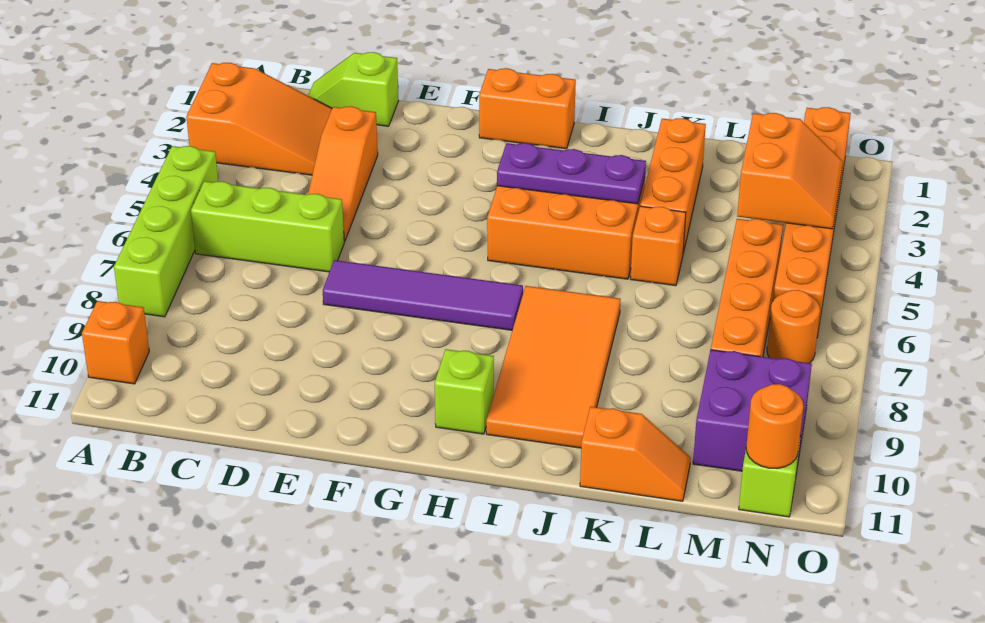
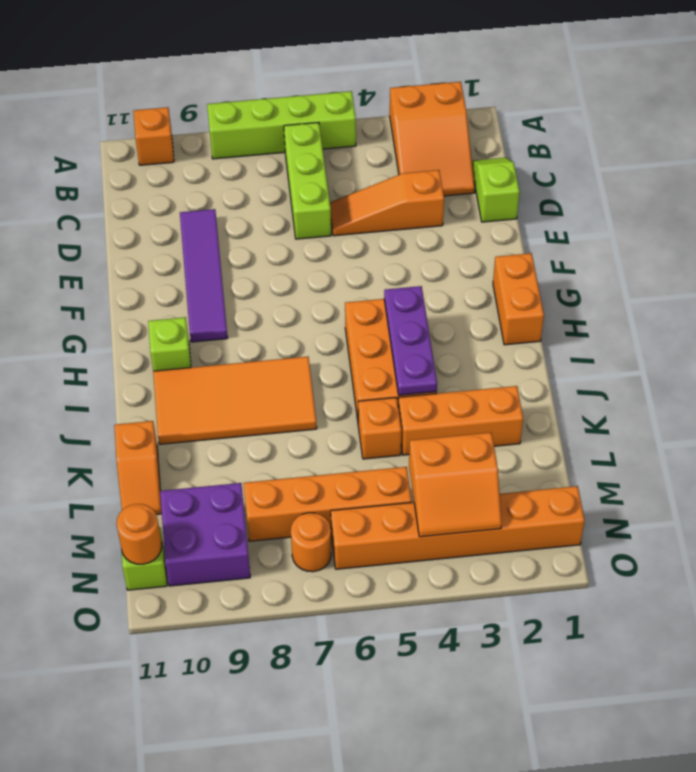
purple 1x4 tile [323,260,523,330] -> purple 1x4 tile moved to [180,209,228,342]

